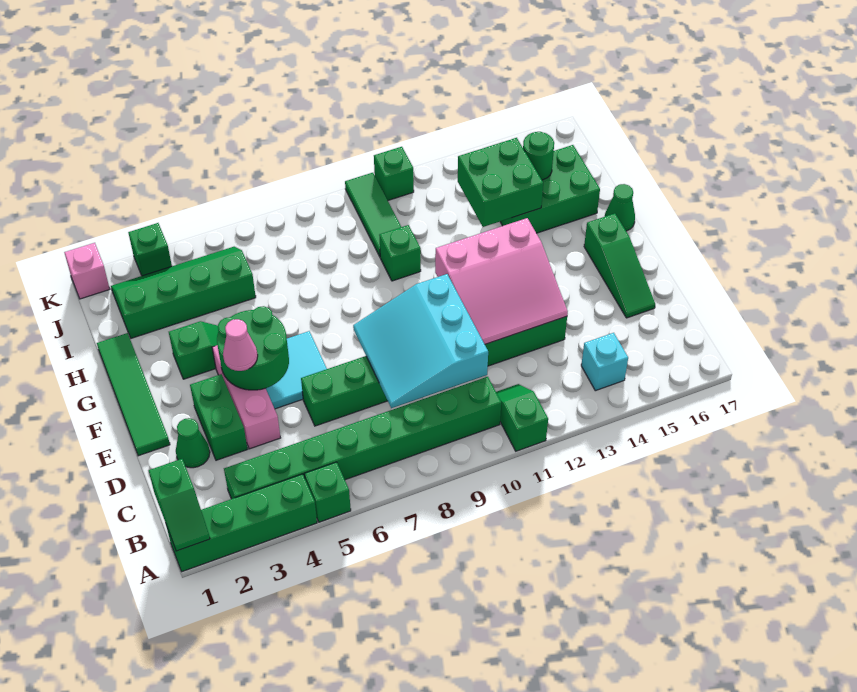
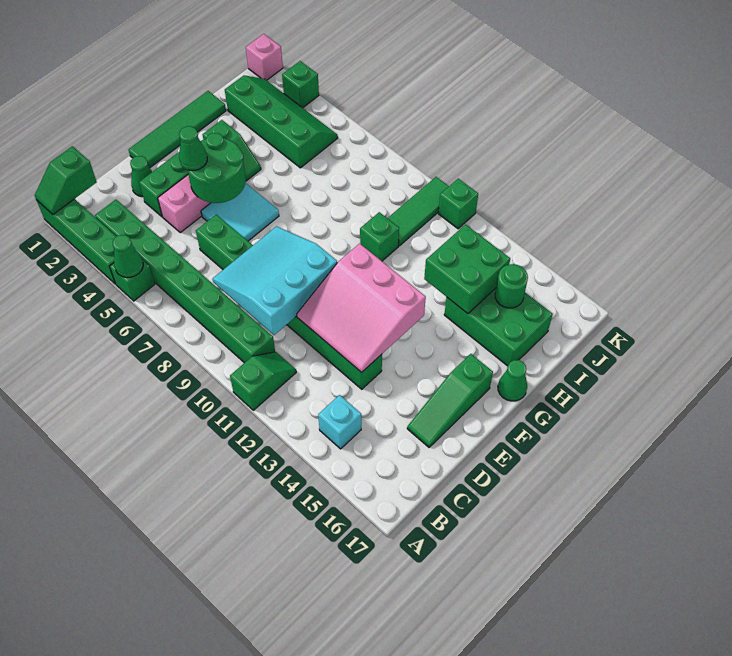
none -> green 1x1 cone [113,235,143,277]
pink 1x1 cone [223,319,258,371] -> green 1x1 cone [179,126,207,170]

